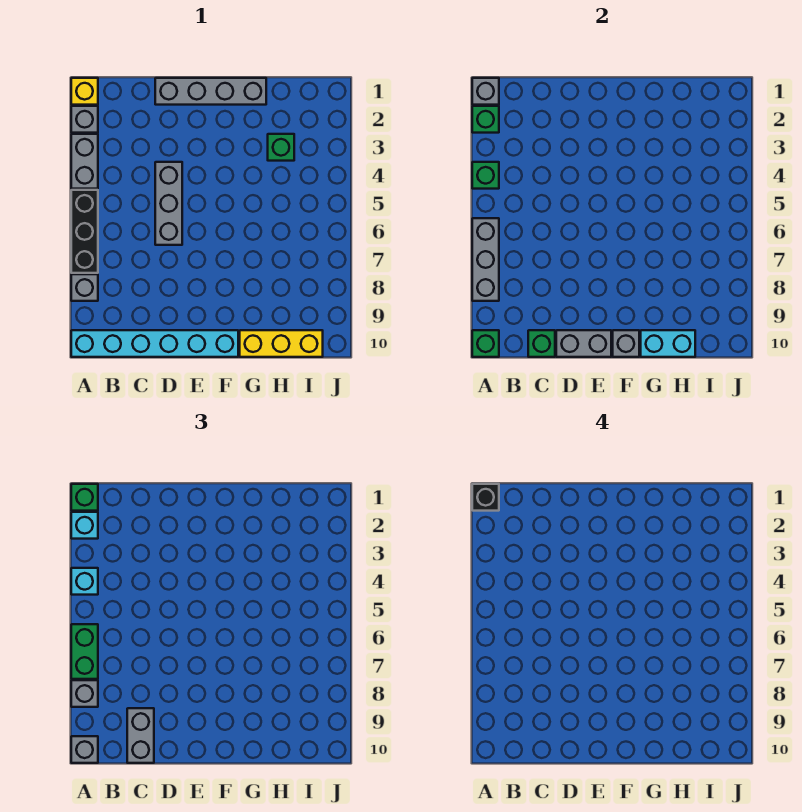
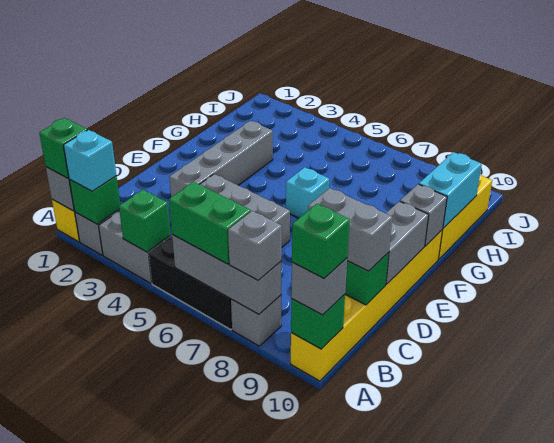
black 1x1 brick [472,484,499,511] -> none
cyan 1x1 brick [71,568,98,595] -> cyan 1x1 brick moved to [286,167,329,218]
cyan 1x6 brick [71,330,238,357] -> yellow 1x6 brick [291,230,442,381]
grey 1x4 brick [155,78,266,105] -> grey 1x4 brick moved to [169,121,273,197]
green 1x1 brick [268,134,294,161] -> green 1x1 brick moved to [292,204,350,278]

